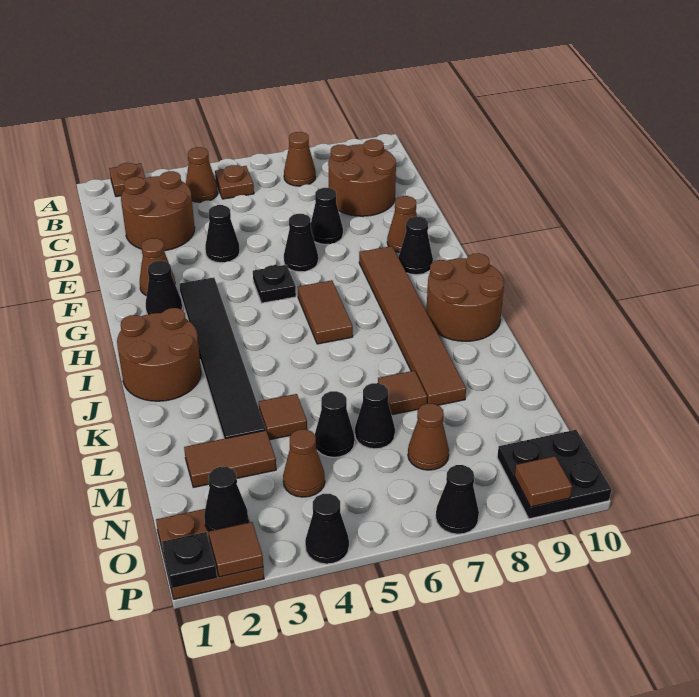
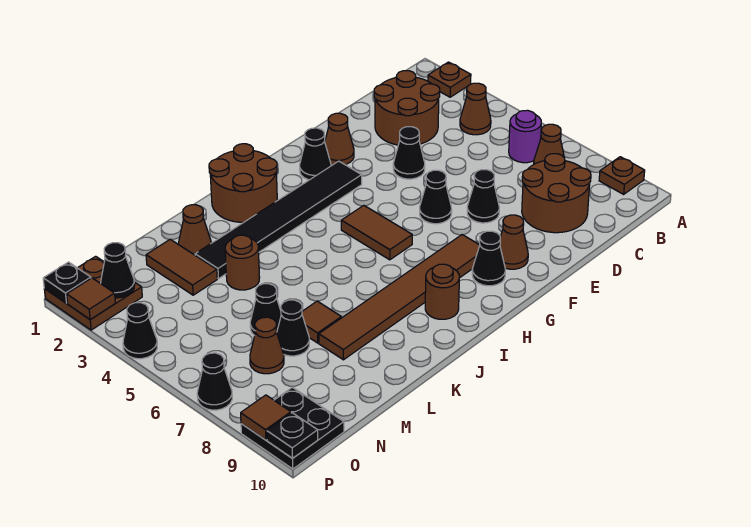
brown 1x1 plate [215,165,254,199] -> brown 1x1 plate moved to [599,157,645,194]
none -> purple 1x1 round brick [509,110,541,163]
black 1x1 plate [253,265,296,303] -> black 1x1 plate moved to [267,413,318,458]
brown 1x2 tile [298,280,353,344] -> brown 1x2 tile turned to [341,205,412,260]
brown 2x2 round brick [426,253,504,341] -> brown 1x1 round brick [425,264,459,319]
brown 1x1 tile [259,394,307,440] -> brown 1x1 round brick [225,235,260,290]
black 1x1 cone [315,391,355,457] -> black 1x1 cone moved to [277,300,309,356]
brown 1x1 cone [283,429,325,497] -> brown 1x1 cone moved to [179,205,211,255]

